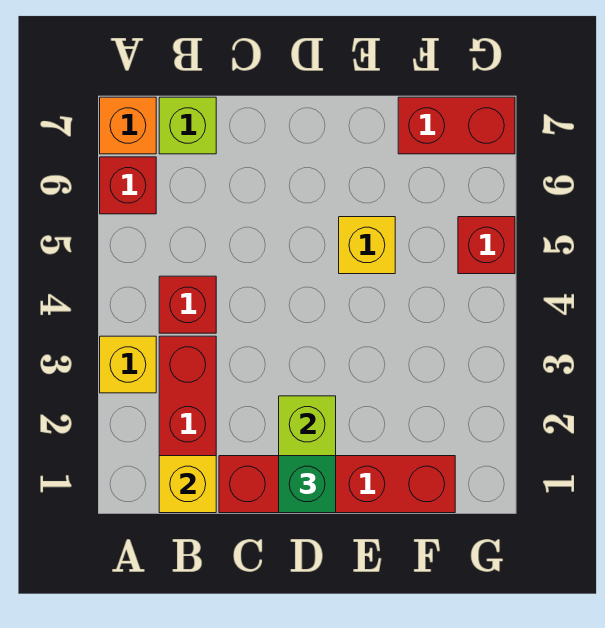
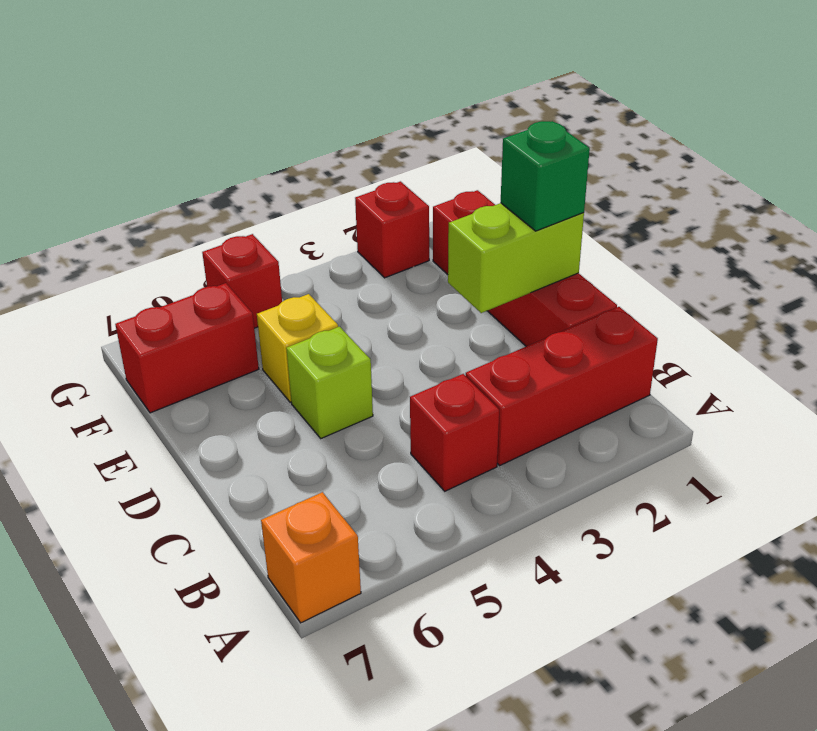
yellow 1x1 brick [100,336,156,393] -> none
red 1x1 brick [100,157,156,214] -> red 1x1 brick moved to [355,181,429,278]
yellow 1x1 brick [159,456,216,513] -> none
lime 1x1 brick [159,97,216,154] -> lime 1x1 brick moved to [286,327,373,438]
red 1x2 brick [398,97,515,154] -> red 1x2 brick turned to [115,283,259,413]

